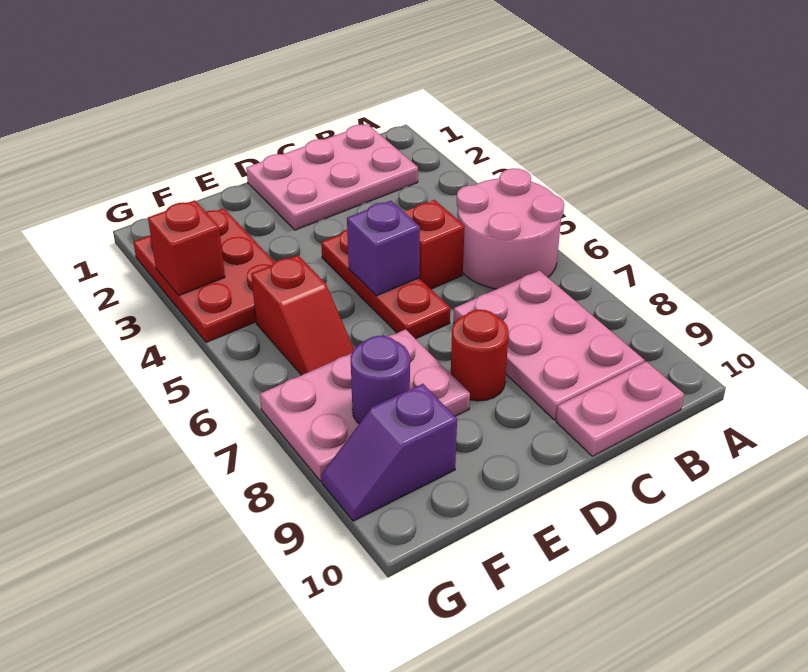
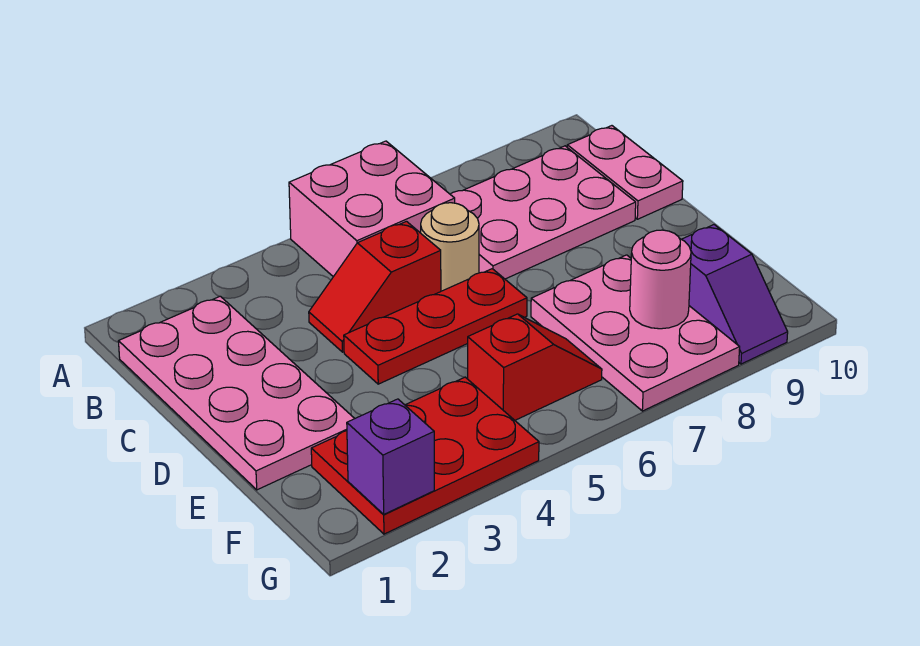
pink 2x2 round brick [457,168,564,289] -> pink 2x2 brick [289,141,455,277]
pink 2x3 plate [246,124,418,230] -> pink 2x4 plate [118,296,355,490]
none -> tan 1x1 round brick [421,203,479,291]
purple 1x1 brick [347,201,420,296] -> purple 1x1 brick moved to [347,399,434,514]
red 1x1 round brick [451,310,509,401] -> none
purple 1x1 round brick [351,336,410,424] -> pink 1x1 round brick [630,230,691,329]
red 1x1 brick [148,200,225,296] -> none

